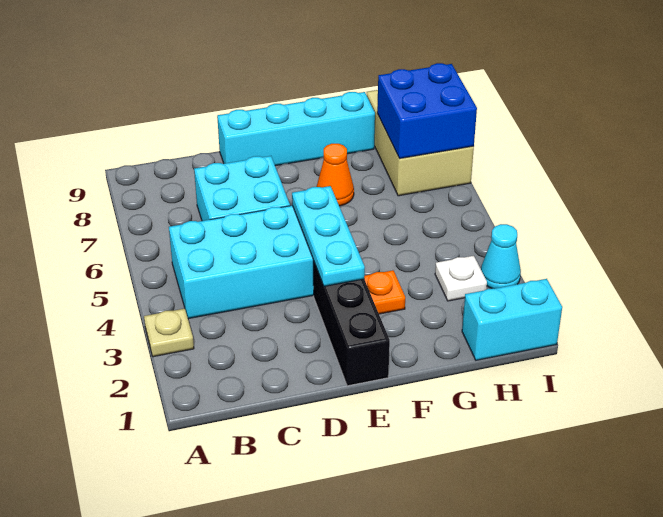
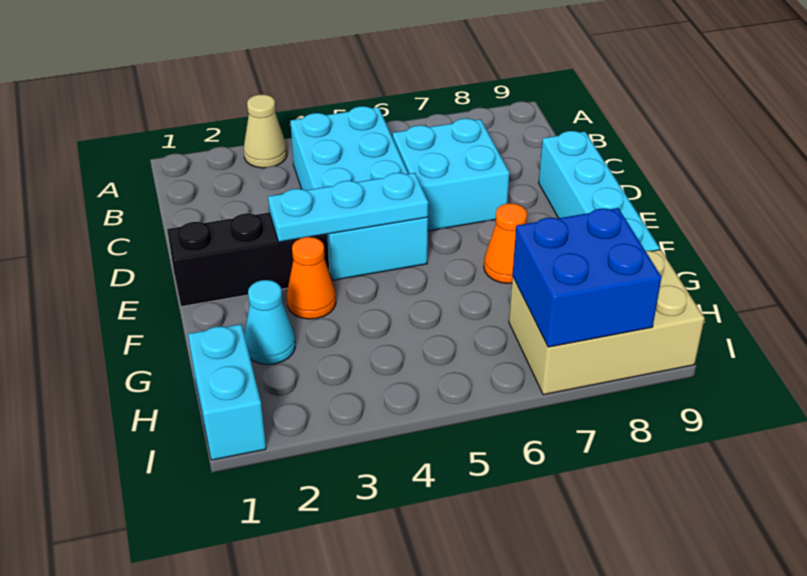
tan 1x1 plate [144,309,194,357] -> tan 1x1 cone [244,94,287,168]
orange 1x1 plate [364,270,405,314] -> orange 1x1 cone [287,237,336,319]
white 1x1 plate [435,256,487,301] -> none
cyan 1x1 cone [481,224,521,289] -> cyan 1x1 cone moved to [245,280,295,365]

